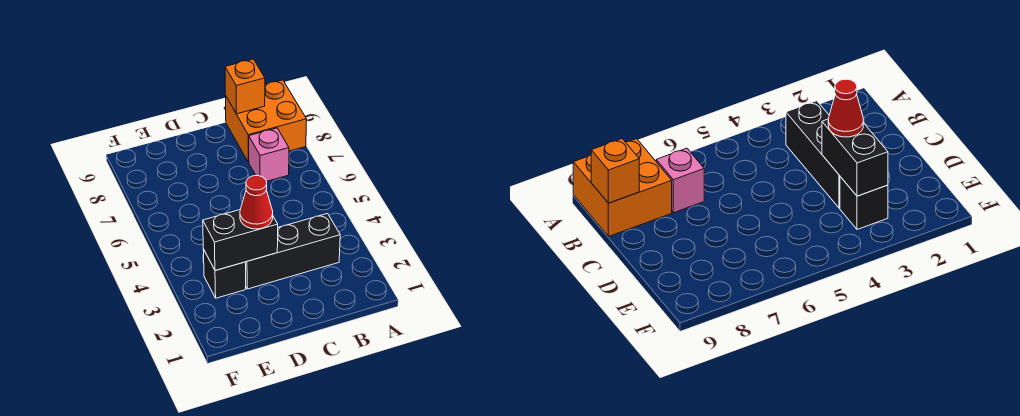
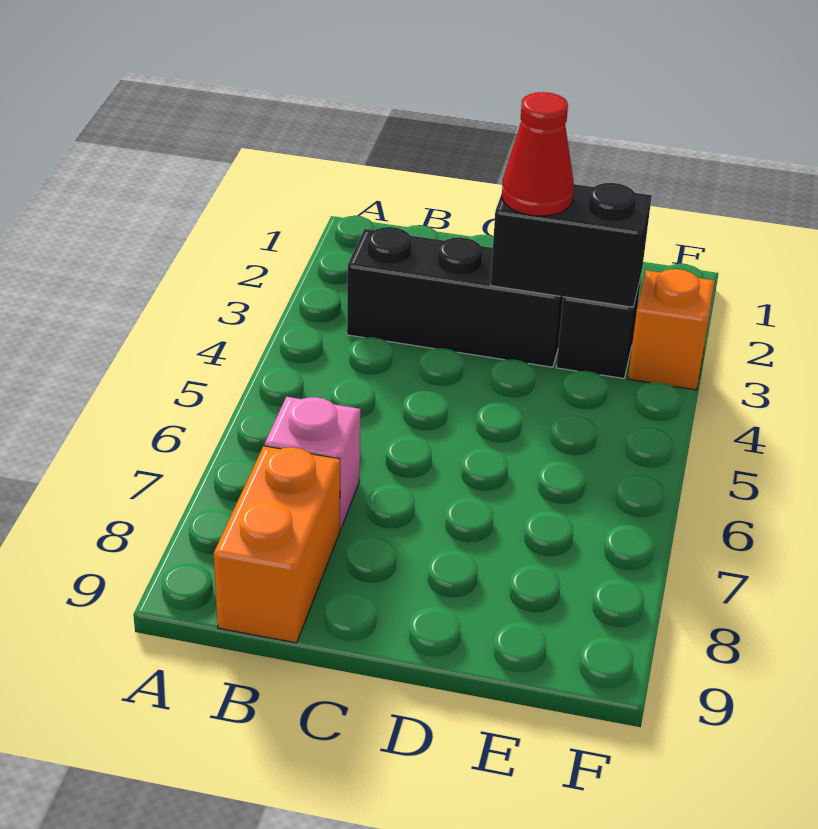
orange 2x2 brick [226,80,307,162] -> orange 1x2 brick [214,446,340,643]
orange 1x1 brick [225,59,265,114] -> orange 1x1 brick moved to [628,269,715,390]

